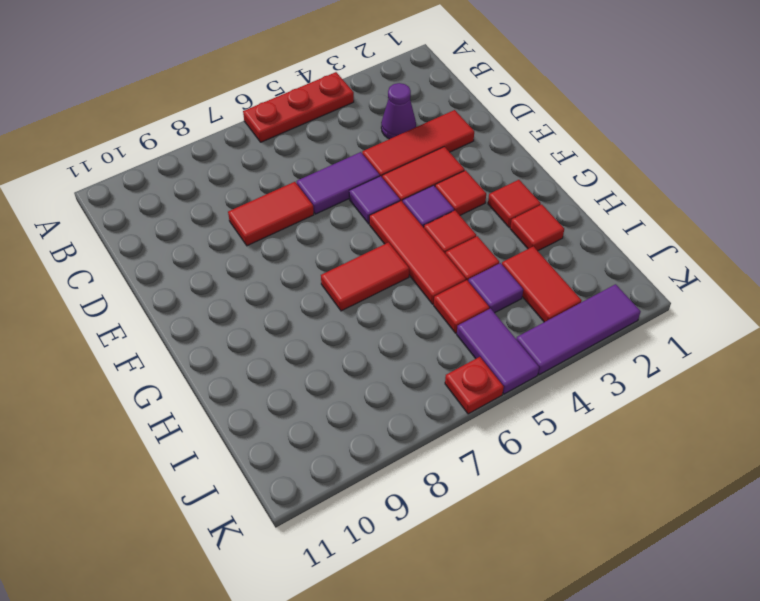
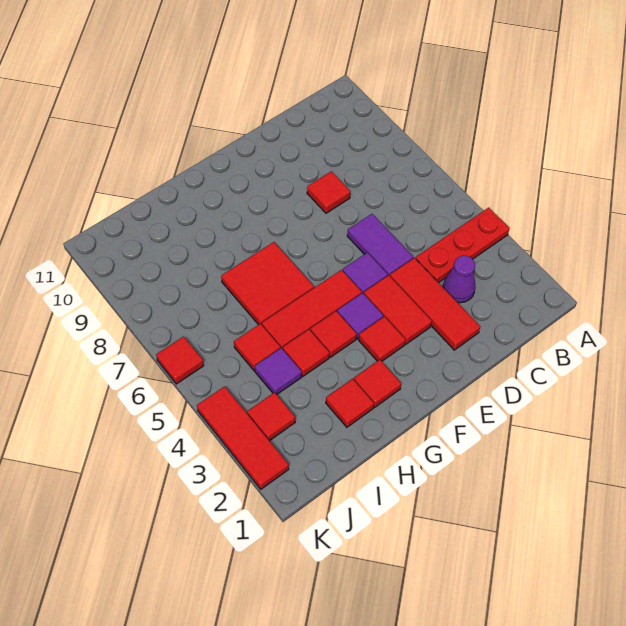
red 1x3 plate [243,72,354,142] -> red 1x3 plate turned to [415,208,510,283]
red 1x2 tile [228,182,314,246] -> red 1x1 tile [307,171,351,213]
red 1x2 tile [321,242,409,311] -> red 2x2 tile [221,242,314,325]
red 1x2 tile [502,246,582,322] -> red 1x1 tile [247,392,295,441]
purple 1x2 tile [457,308,539,394] -> none
purple 1x3 tile [516,284,641,375] -> red 1x3 tile [197,386,289,489]
red 1x1 plate [445,357,504,414] -> red 1x1 tile [156,337,204,384]

